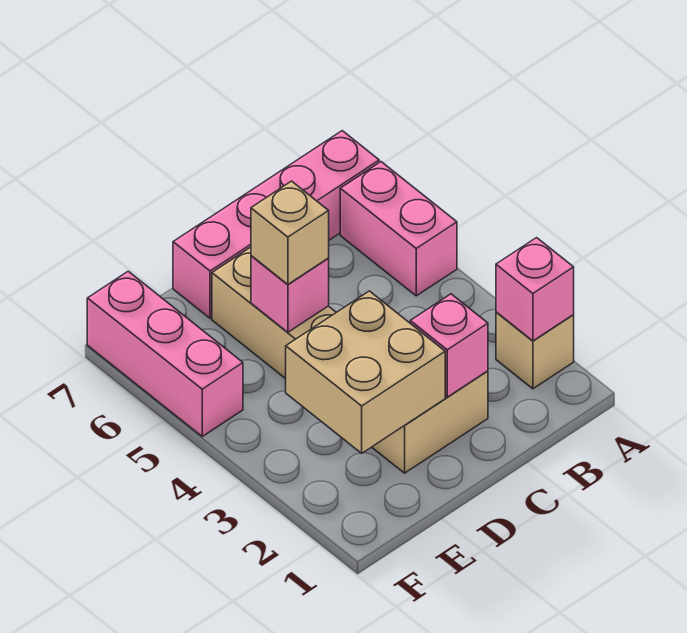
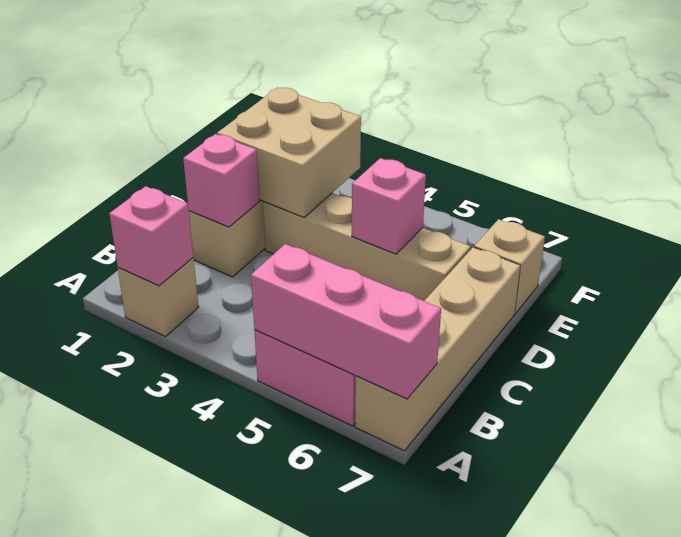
pink 1x4 brick [173,131,379,318] -> tan 1x4 brick [355,247,520,451]
tan 1x1 brick [251,181,329,284] -> tan 1x1 brick moved to [474,219,545,313]
pink 1x3 brick [87,271,243,436] -> pink 1x3 brick moved to [251,244,441,399]

